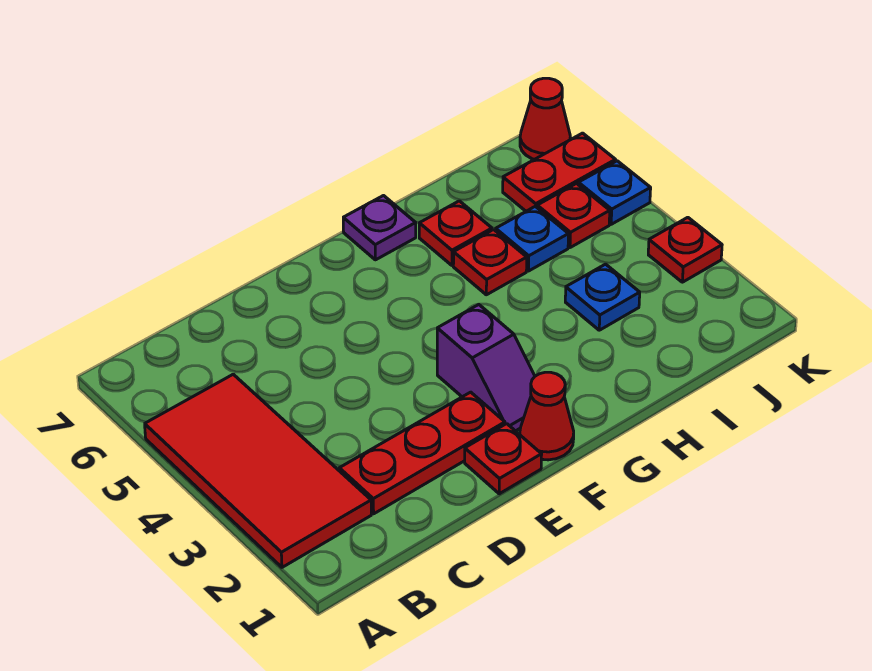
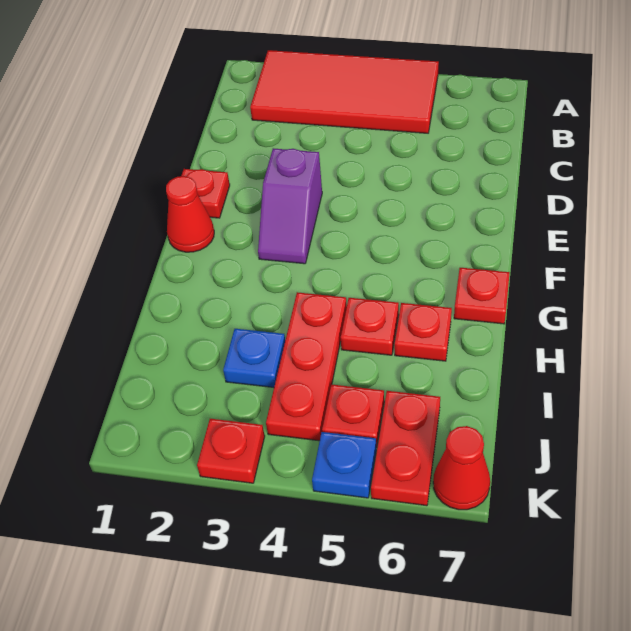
red 1x3 plate [339,392,505,514] -> red 1x3 plate moved to [266,292,347,441]
purple 1x2 slope [437,304,535,431] -> purple 1x2 slope turned to [258,148,322,264]
purple 1x1 plate [343,196,416,260] -> red 1x1 plate [454,268,510,324]
blue 1x1 plate [496,206,569,271] -> none

